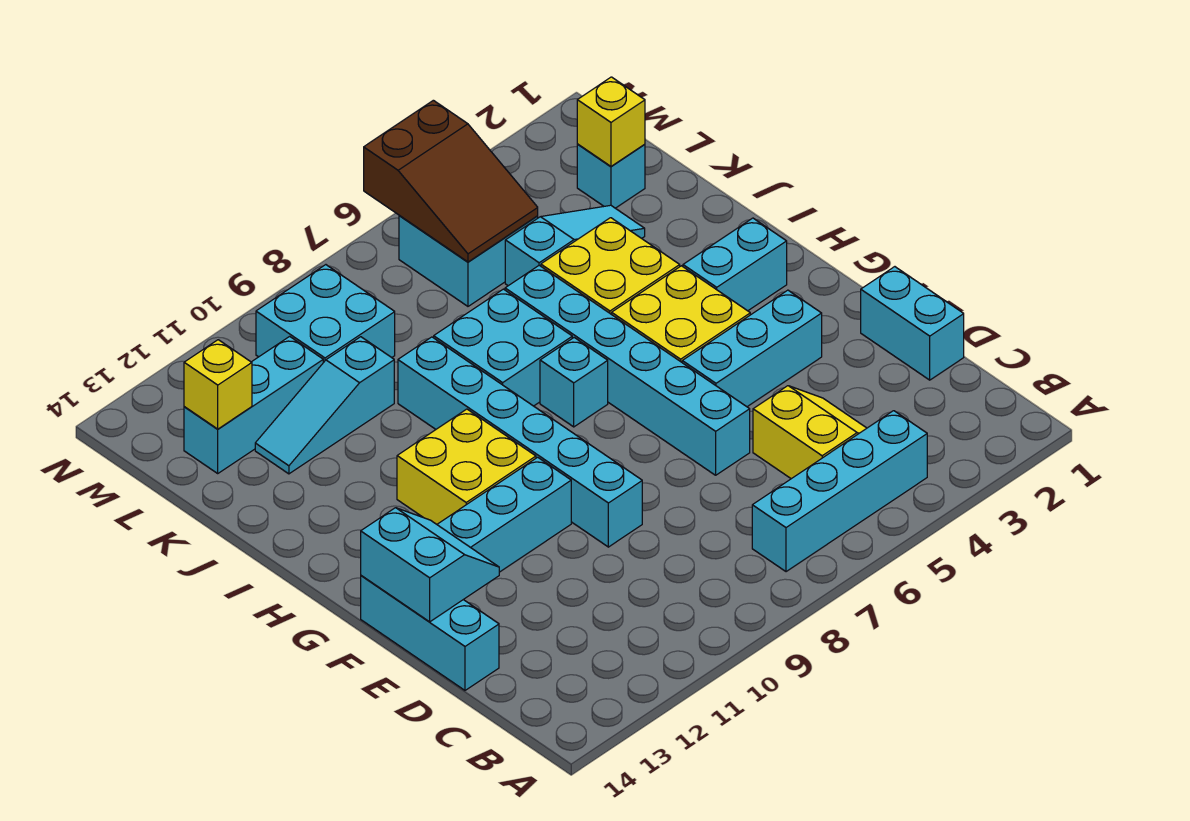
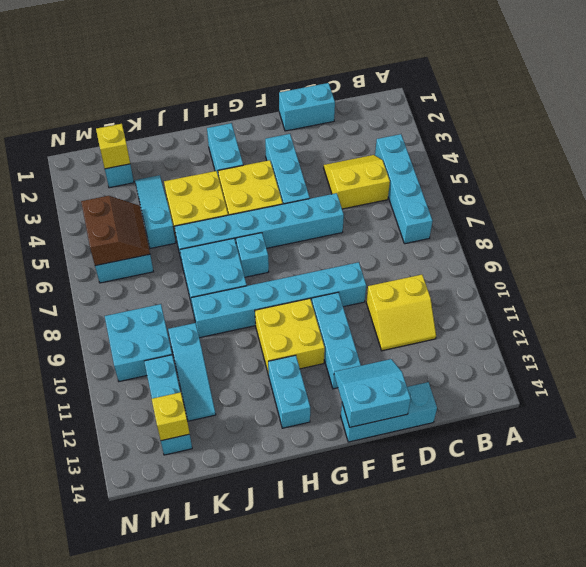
none -> yellow 2x2 slope [366,275,436,351]
none -> cyan 1x2 brick [268,355,310,428]
brown 2x3 slope [364,100,538,262] -> brown 2x2 slope [81,196,150,266]

